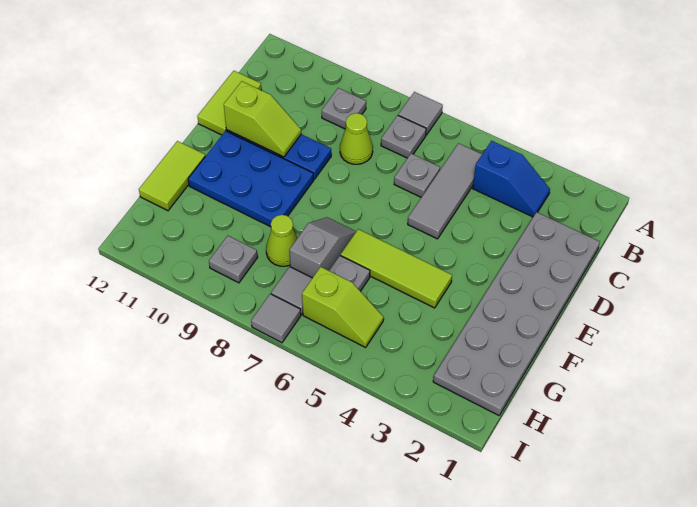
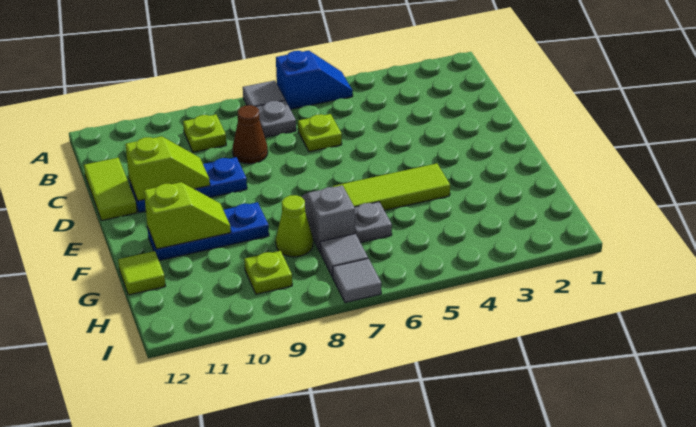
blue 1x2 slope [473,141,550,217] -> blue 1x2 slope moved to [276,51,353,109]
grey 1x3 tile [408,143,482,239] -> none
grey 1x1 plate [322,88,366,129] -> lime 1x1 plate [183,115,226,152]
grey 2x6 plate [433,212,600,415] -> none
grey 1x1 plate [394,154,440,197] -> lime 1x1 plate [298,114,342,152]
lime 1x1 cone [340,113,373,164] -> brown 1x1 cone [233,105,268,164]
blue 2x3 plate [188,131,314,227] -> blue 1x3 plate [148,202,269,261]
lime 1x2 tile [139,141,205,211] -> lime 1x1 tile [118,251,165,295]
lime 1x2 slope [302,267,384,347] -> lime 1x2 slope moved to [144,182,231,249]
grey 1x1 plate [209,236,258,283] -> lime 1x1 plate [244,251,292,294]

